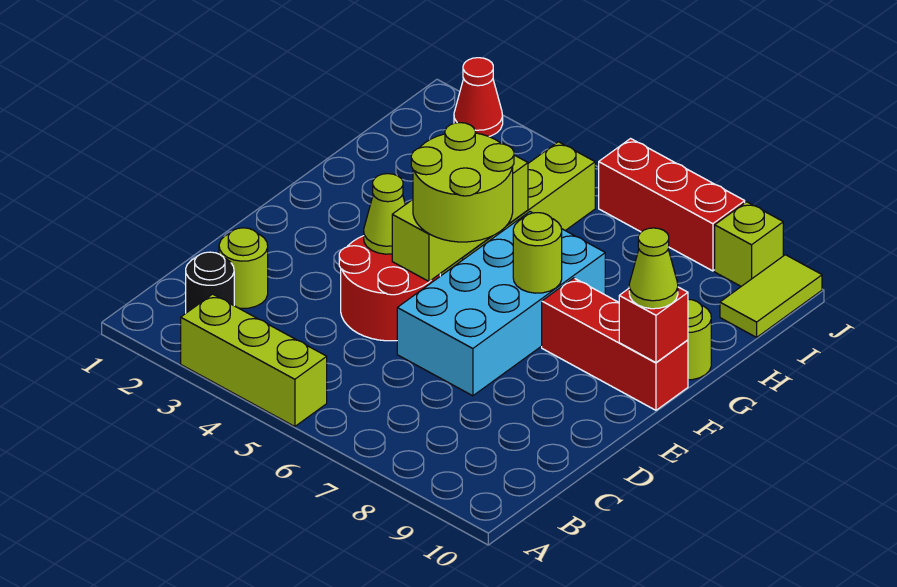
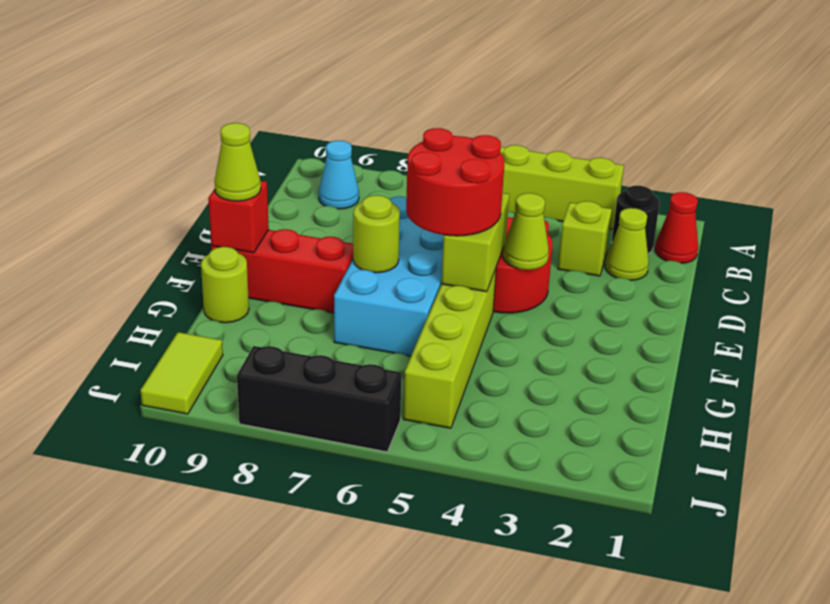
none -> cyan 1x1 cone [319,141,359,209]
lime 1x1 round brick [219,228,268,308] -> lime 1x1 cone [605,208,649,280]
lime 1x3 brick [392,155,528,281] -> lime 1x2 brick [441,193,509,292]
lime 2x2 round brick [411,123,514,242] -> red 2x2 round brick [406,128,504,236]
red 1x1 cone [454,58,503,136] -> red 1x1 cone moved to [655,192,698,263]
red 1x3 brick [599,139,745,271] -> black 1x3 brick [237,346,402,452]
lime 1x1 brick [715,202,783,286] -> lime 1x1 brick moved to [558,201,612,276]

